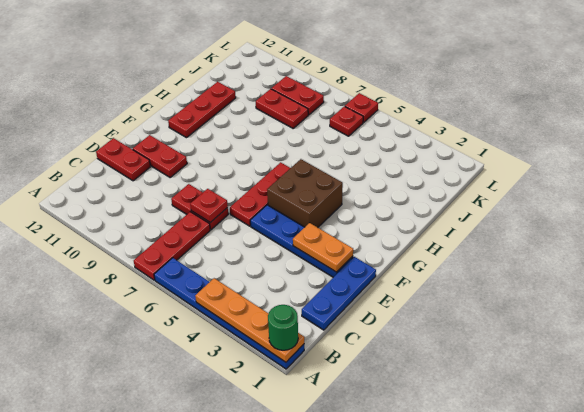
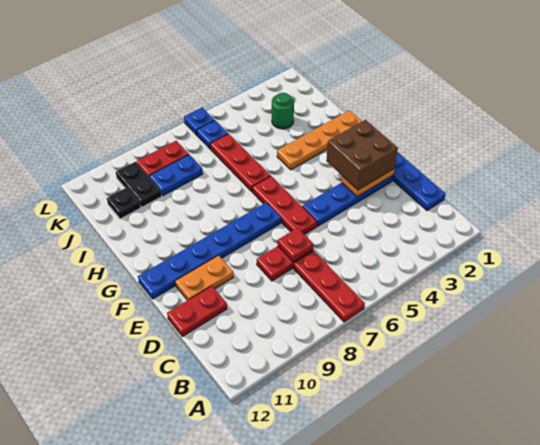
blue 1x6 plate [154,258,304,369] -> blue 1x6 plate moved to [138,202,281,299]
orange 1x4 plate [195,278,304,362] -> orange 1x4 plate moved to [277,110,362,170]
green 1x1 round brick [268,305,298,350] -> green 1x1 round brick moved to [272,93,294,129]
red 1x2 plate [133,135,187,177] -> orange 1x2 plate [175,255,234,300]
brown 2x2 brick [267,159,343,227] -> brown 2x2 brick moved to [326,120,398,190]
red 1x3 plate [168,82,236,138] -> red 1x3 plate moved to [210,134,271,192]
red 1x2 plate [256,89,308,128] -> blue 1x2 plate [150,155,203,196]
none -> black 1x2 plate [116,162,162,207]
none -> black 1x1 plate [107,188,141,219]
red 1x1 plate [330,106,363,136] -> blue 1x1 plate [197,121,228,149]
red 1x1 plate [345,93,378,122] -> blue 1x1 plate [184,108,215,135]

